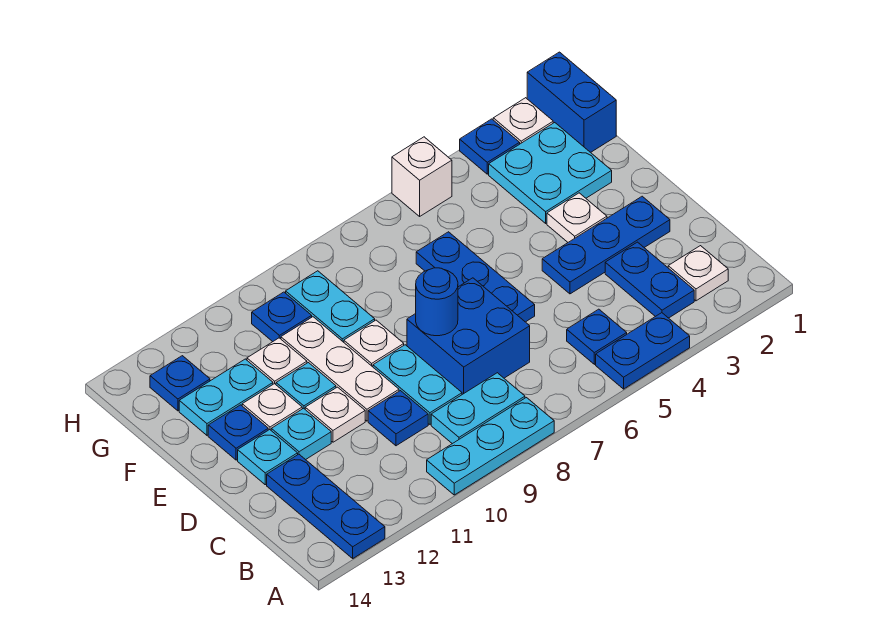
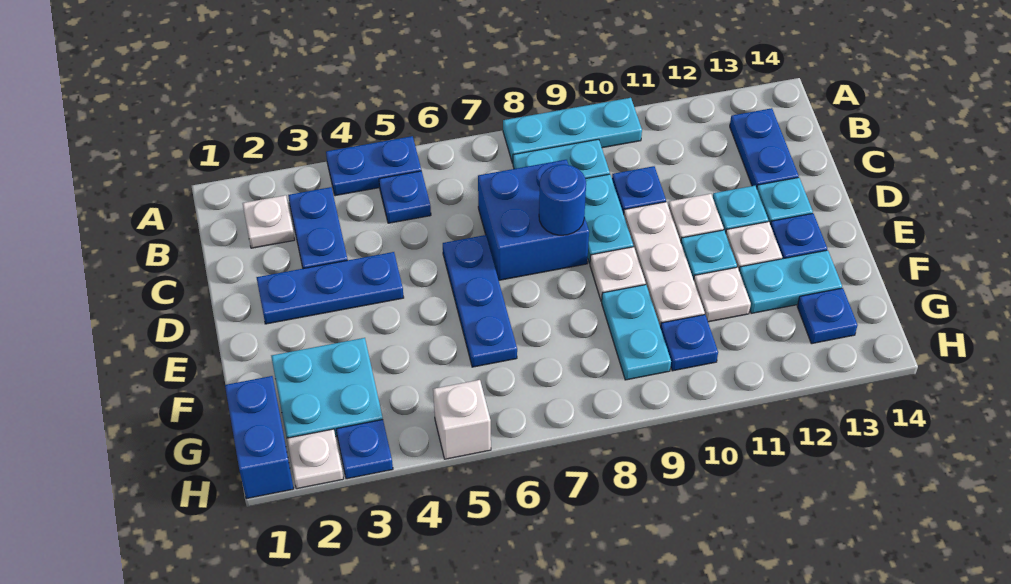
blue 1x3 plate [267,454,385,558] -> blue 1x2 plate [730,108,799,188]
white 1x1 plate [547,193,607,242] -> none

